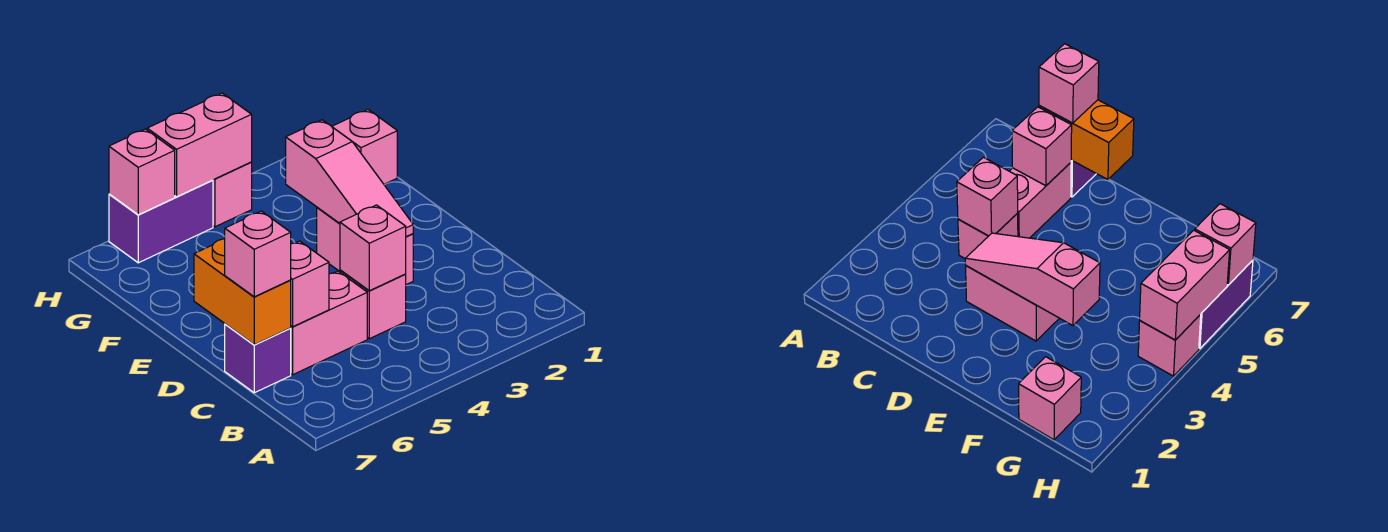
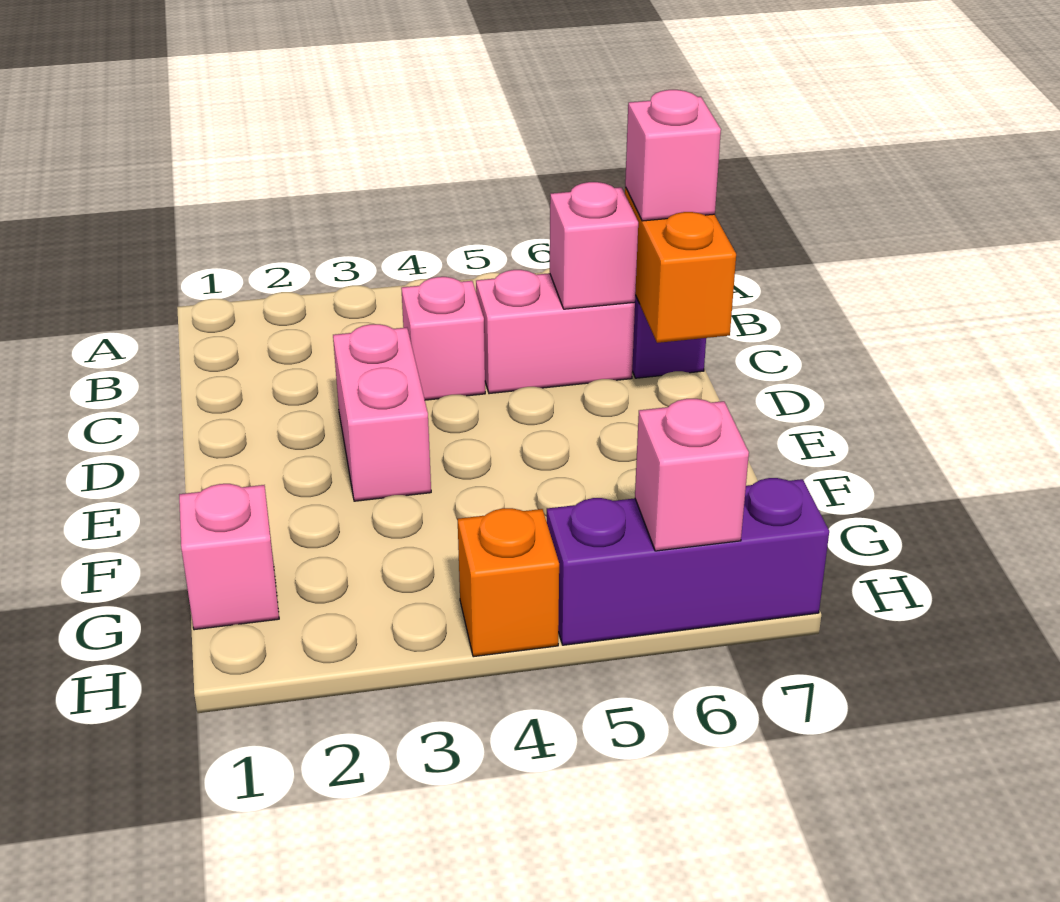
pink 1x1 brick [340,205,406,291] -> none
pink 1x3 slope [286,120,413,237] -> none
pink 1x1 brick [213,162,252,227] -> orange 1x1 brick [458,508,559,657]
pink 1x2 brick [147,93,252,197] -> none
purple 1x2 brick [109,180,213,263] -> purple 1x3 brick [547,478,829,645]

